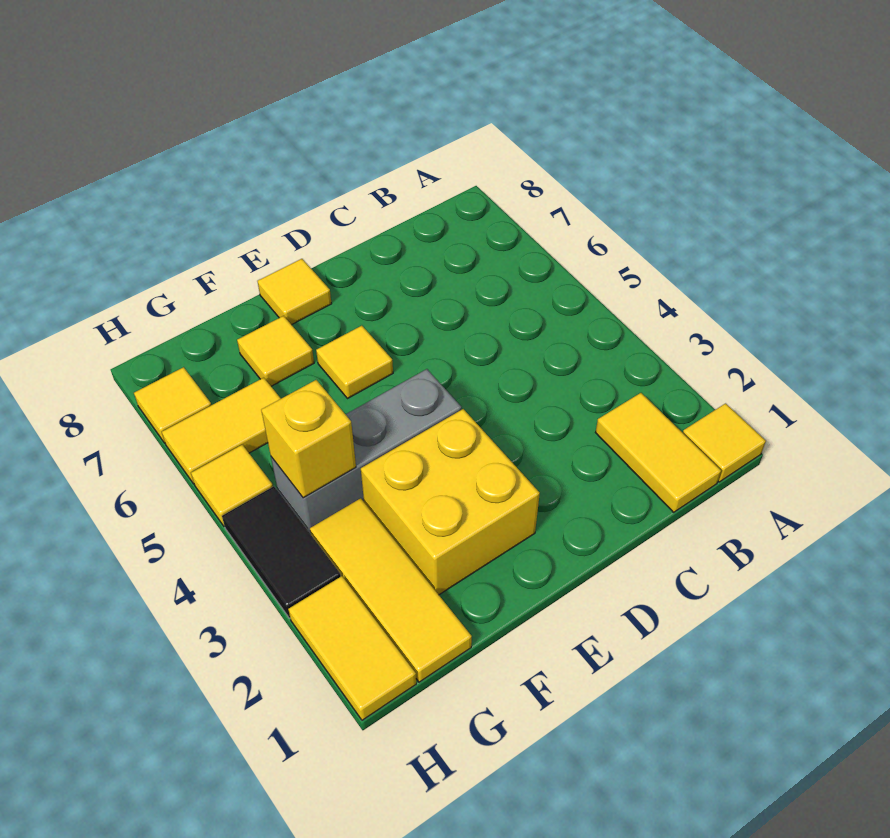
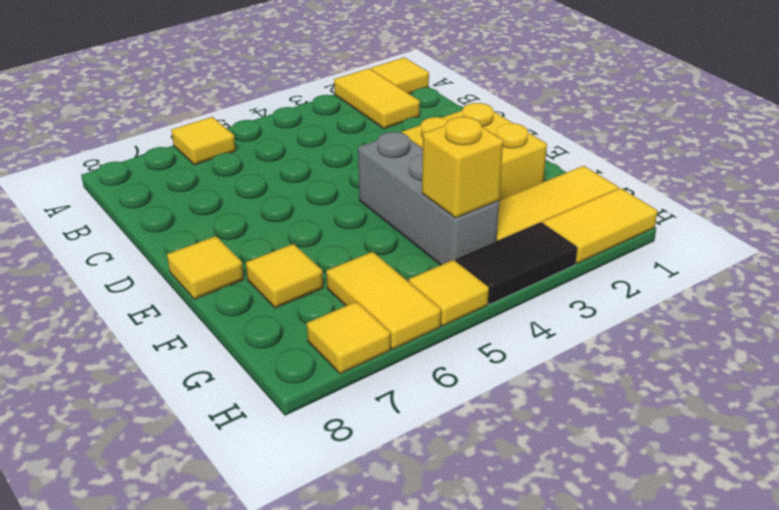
yellow 1x2 tile [596,393,721,512] -> yellow 1x2 tile turned to [334,68,420,129]
yellow 1x1 tile [316,326,393,399] -> yellow 1x1 tile moved to [171,117,236,165]

